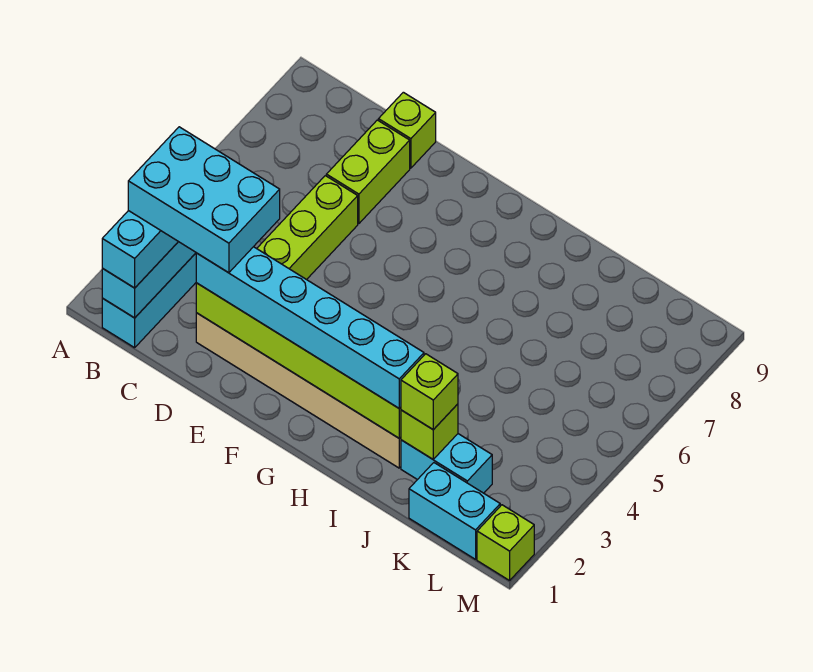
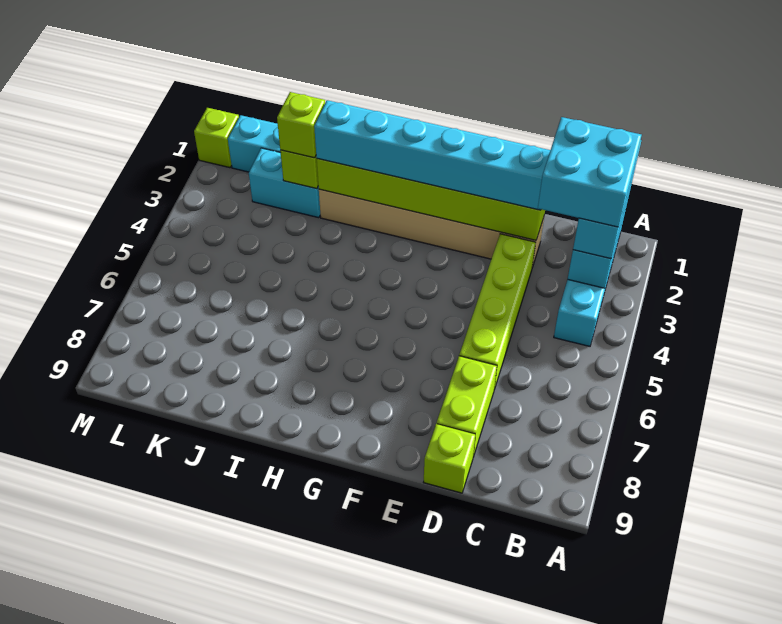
cyan 2x3 brick [128,127,280,273] -> cyan 2x2 brick [538,117,642,227]

